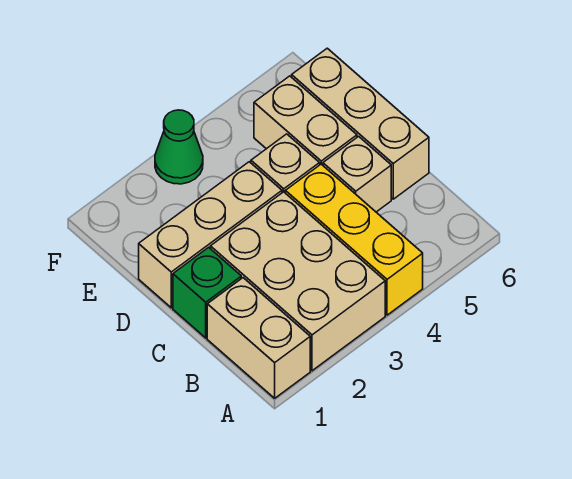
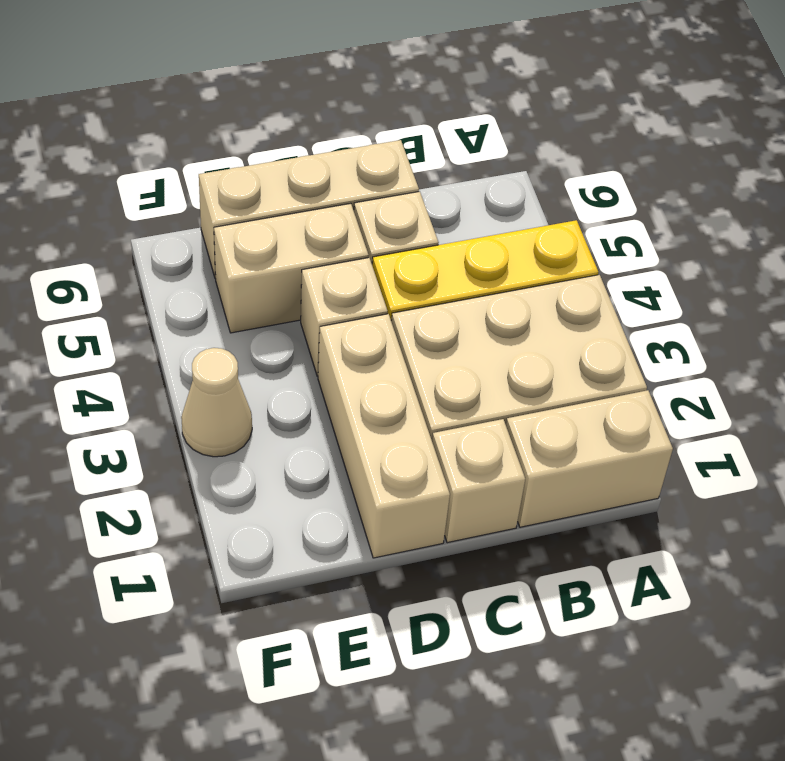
green 1x1 brick [173,247,241,338] -> tan 1x1 brick [432,419,525,543]
green 1x1 cone [155,110,203,184] -> tan 1x1 cone [181,348,252,457]

